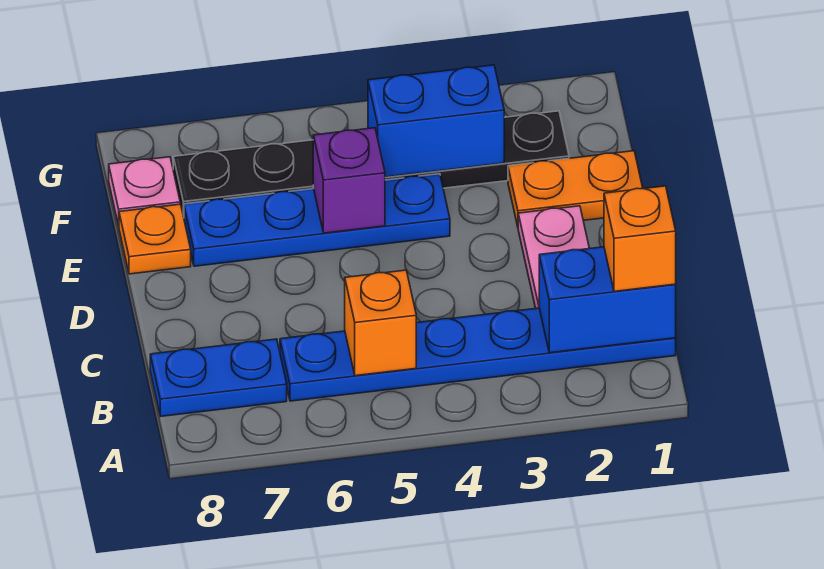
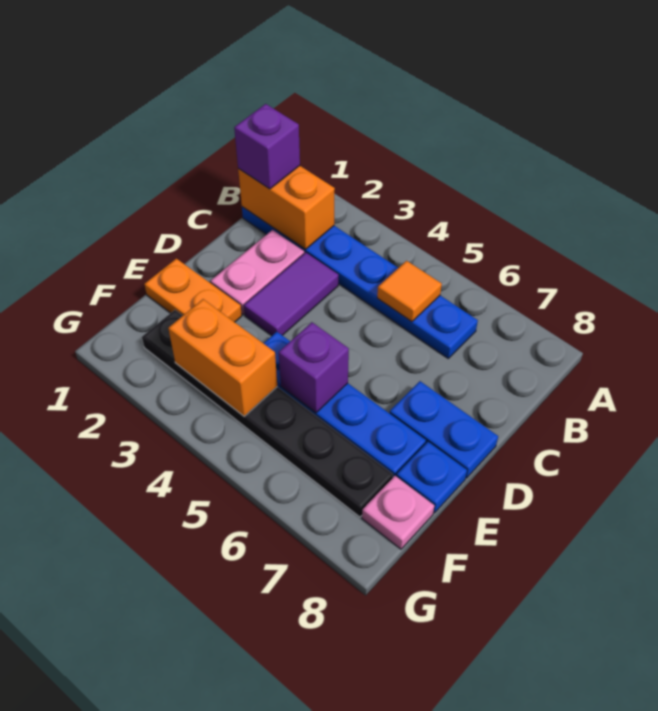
blue 1x2 brick [539,247,676,353] -> orange 1x2 brick [238,166,335,249]
orange 1x1 brick [604,186,676,291] -> purple 1x1 brick [234,104,300,189]
orange 1x1 brick [345,270,416,376] -> orange 1x1 tile [377,261,442,322]
blue 1x2 plate [150,339,287,416] -> blue 1x2 plate moved to [390,381,498,478]
none -> purple 1x2 tile [244,253,339,336]
orange 1x1 plate [119,204,191,274] -> blue 1x1 plate [396,442,467,513]
blue 1x2 brick [368,65,504,177] -> orange 1x2 brick [168,299,277,416]

